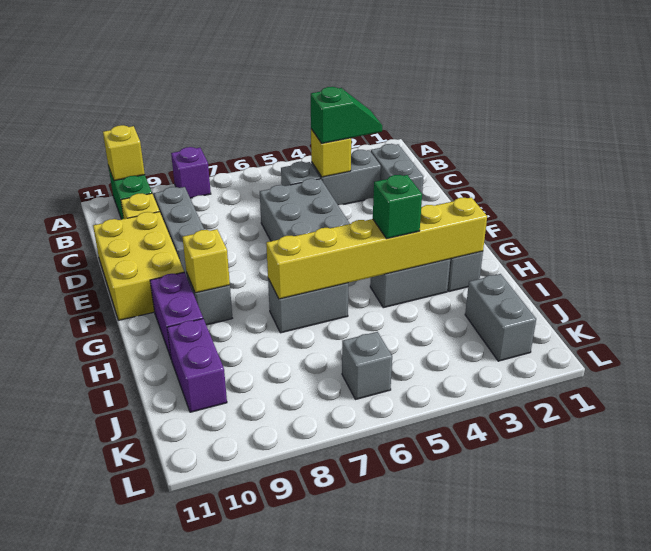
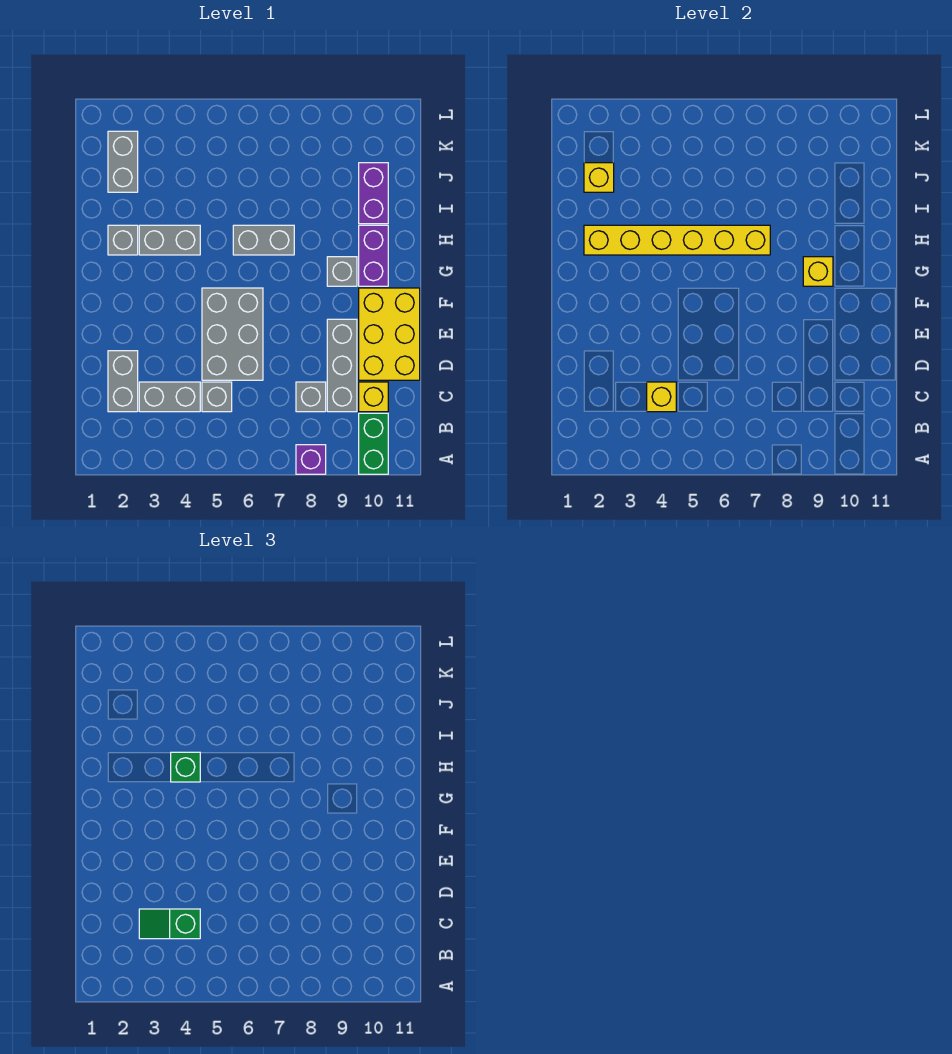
yellow 1x1 brick [103,125,145,181] -> yellow 1x1 brick moved to [584,163,614,192]
grey 1x1 brick [342,332,392,400] -> grey 1x1 brick moved to [296,382,326,412]

